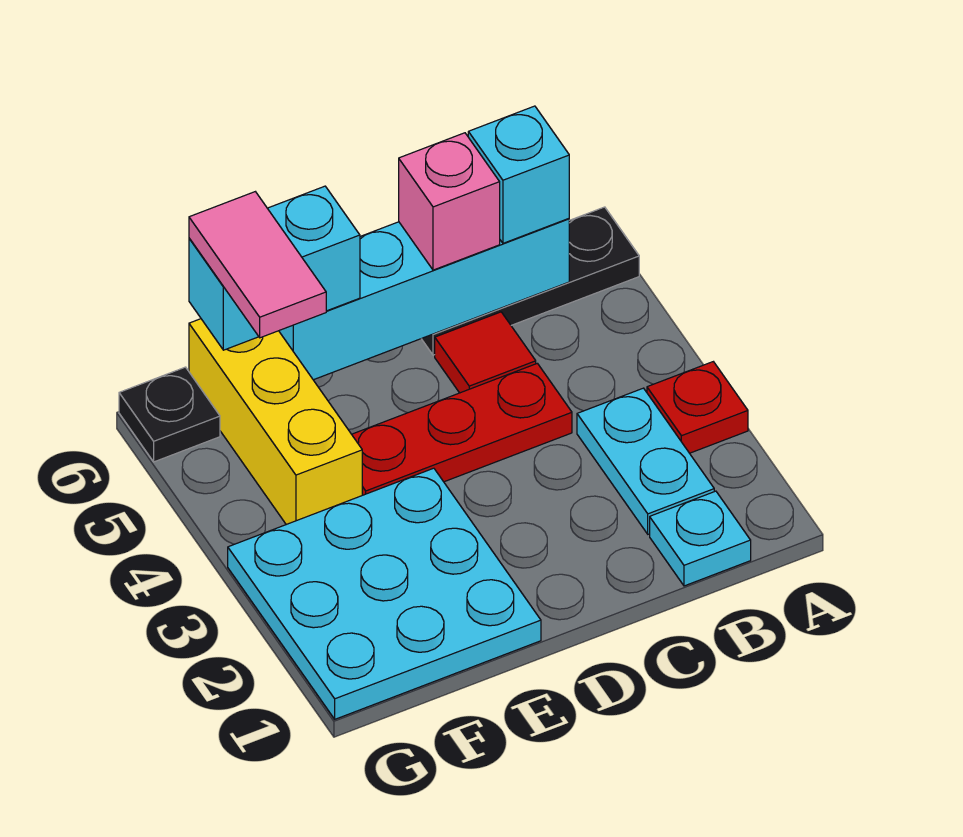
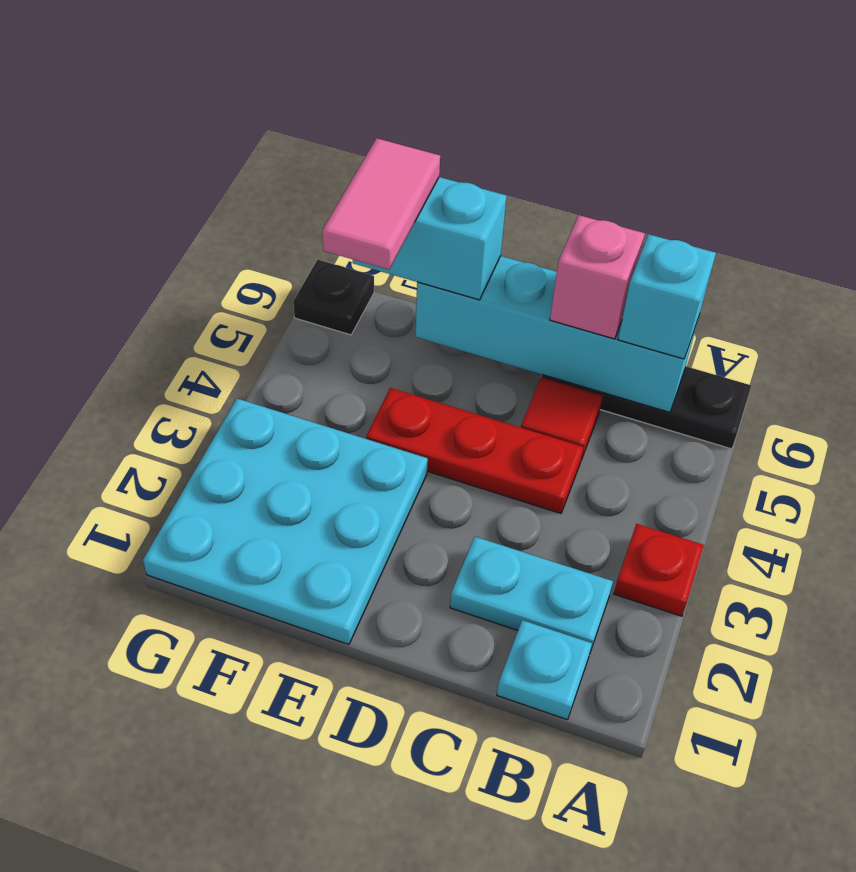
cyan 1x2 plate [577,388,714,534] -> cyan 1x2 plate turned to [450,537,613,652]
yellow 1x3 brick [189,319,362,525] -> none

